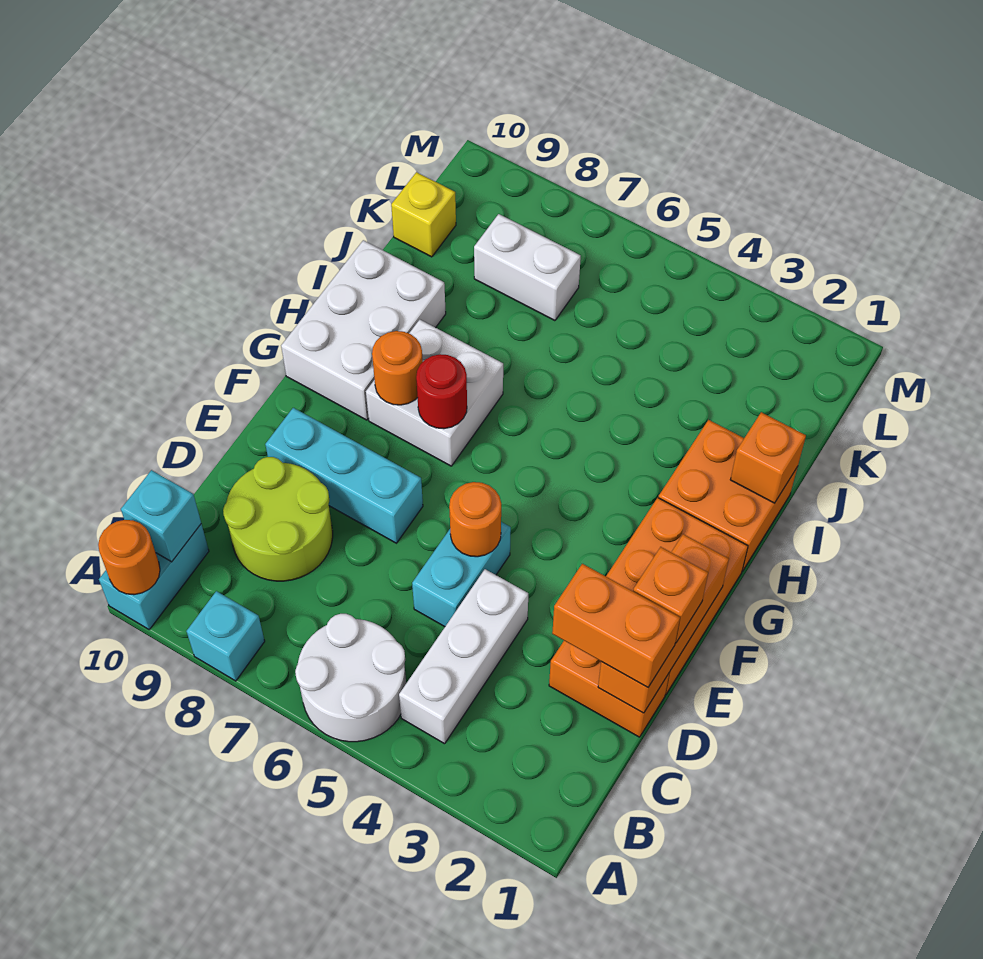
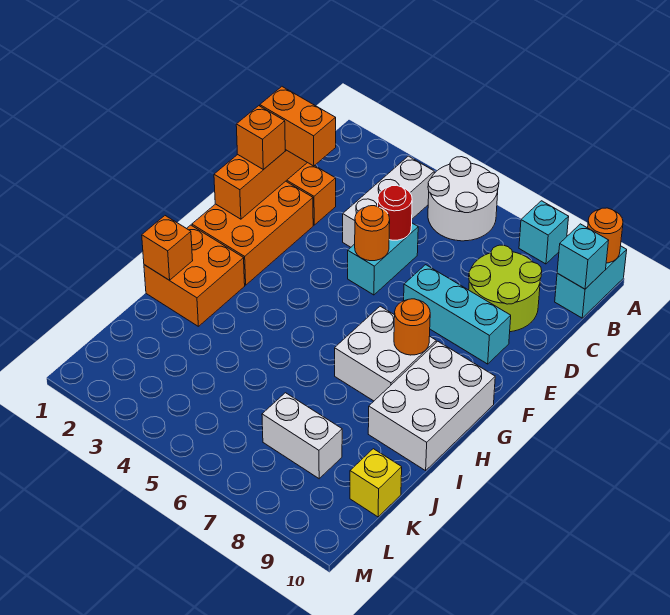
red 1x1 round brick [416,354,467,429] -> red 1x1 round brick moved to [378,185,412,240]

